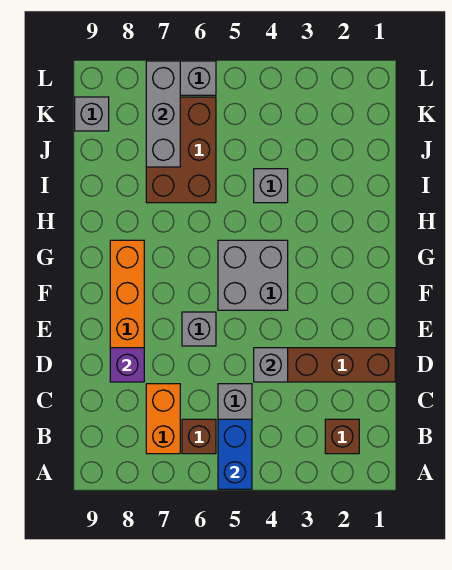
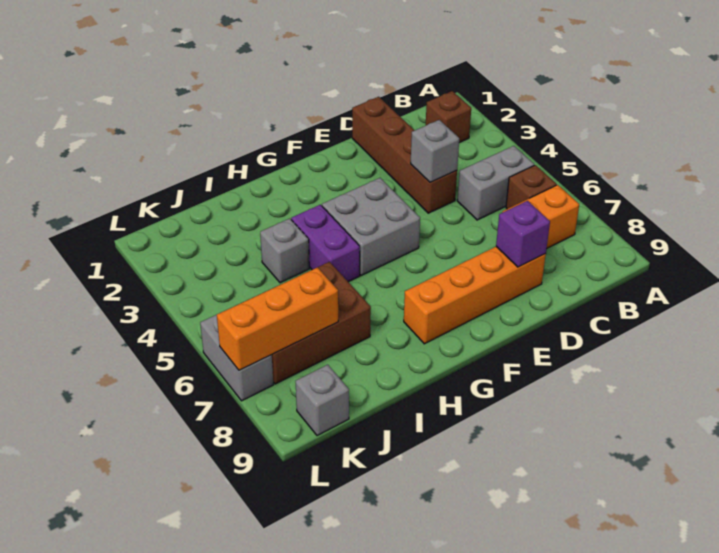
blue 1x2 brick [218,419,252,489] -> none
grey 1x1 brick [182,312,216,346] -> none
none -> purple 1x2 brick [291,205,360,282]
grey 1x3 brick [146,61,180,167] -> orange 1x3 brick [217,267,338,370]

